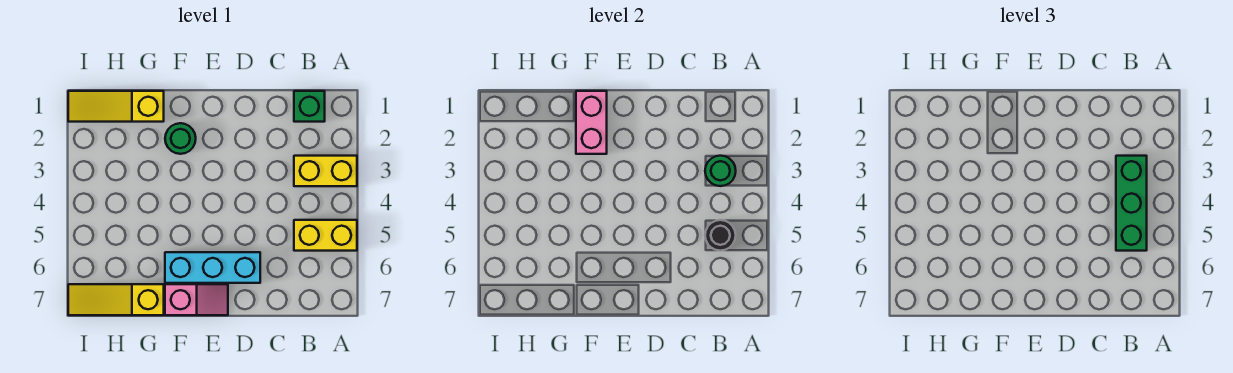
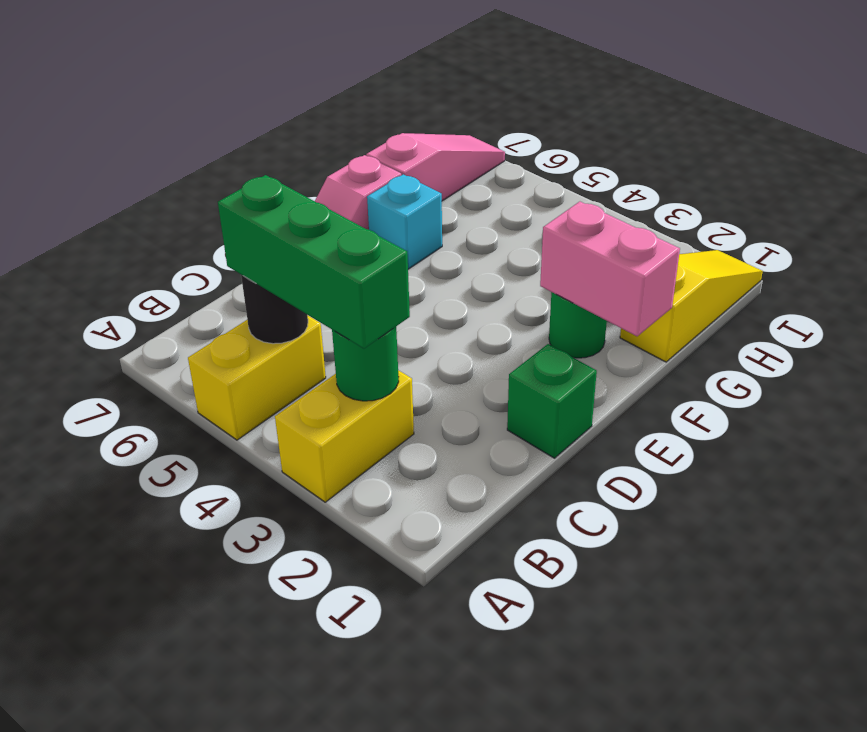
green 1x1 brick [294,91,325,122] -> green 1x1 brick moved to [507,344,597,458]
cyan 1x3 brick [165,252,260,283] -> cyan 1x1 brick [367,174,442,269]
yellow 1x3 slope [68,284,164,315] -> pink 1x3 slope [366,133,505,201]

